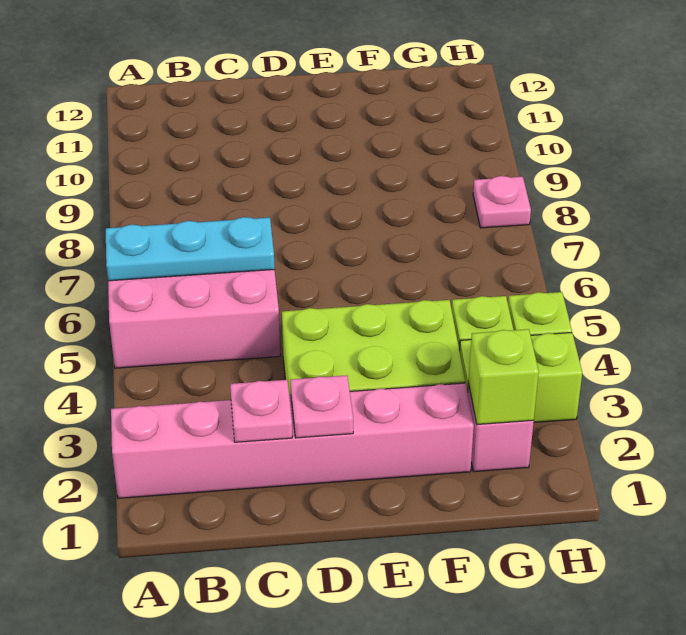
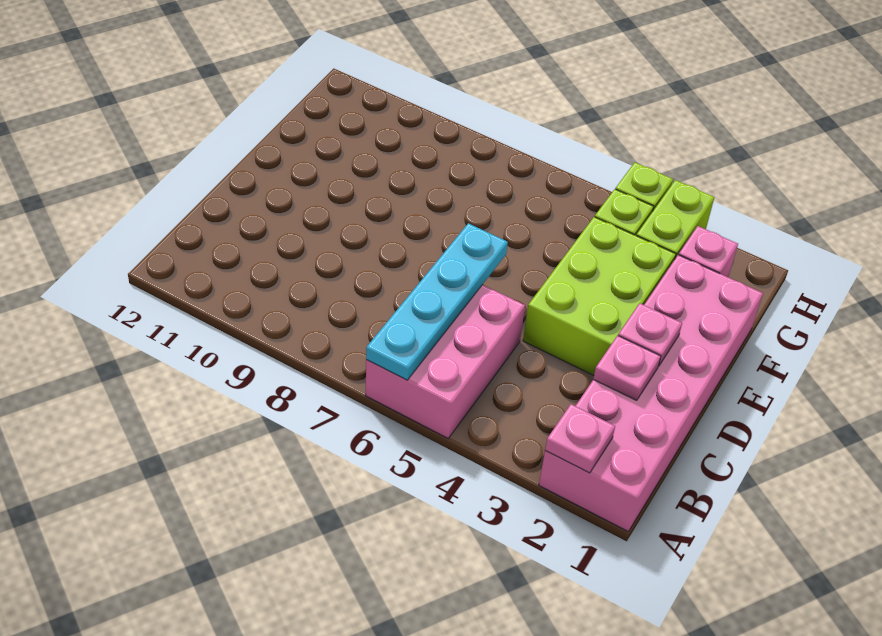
pink 1x6 brick [111,383,474,498] -> pink 2x6 brick [539,255,763,532]
cyan 1x3 plate [106,217,275,281] -> cyan 1x4 plate [366,223,508,380]
lime 1x1 brick [469,329,539,425] -> none
pink 1x1 plate [473,176,531,228] -> pink 1x1 plate moved to [545,404,615,473]

